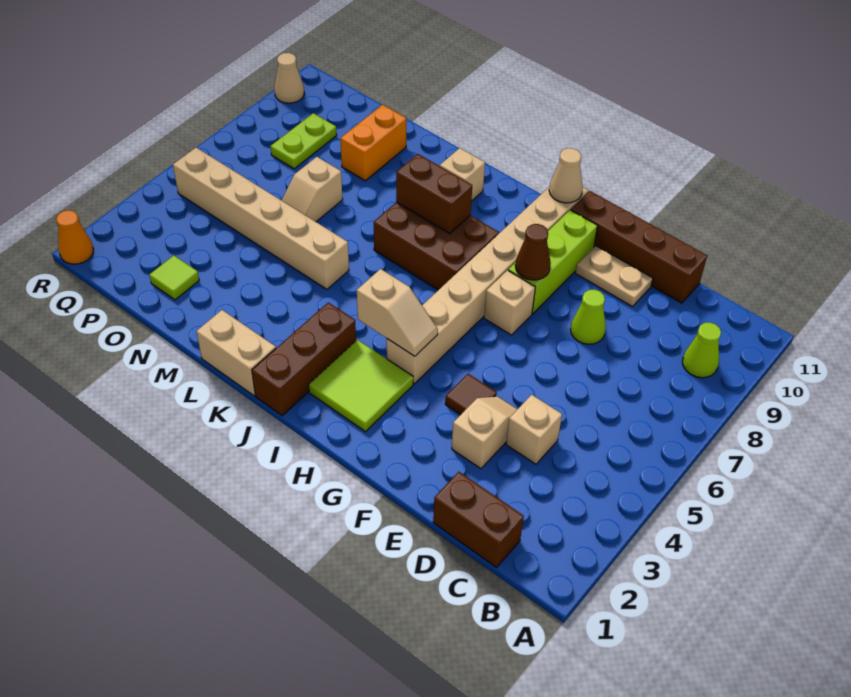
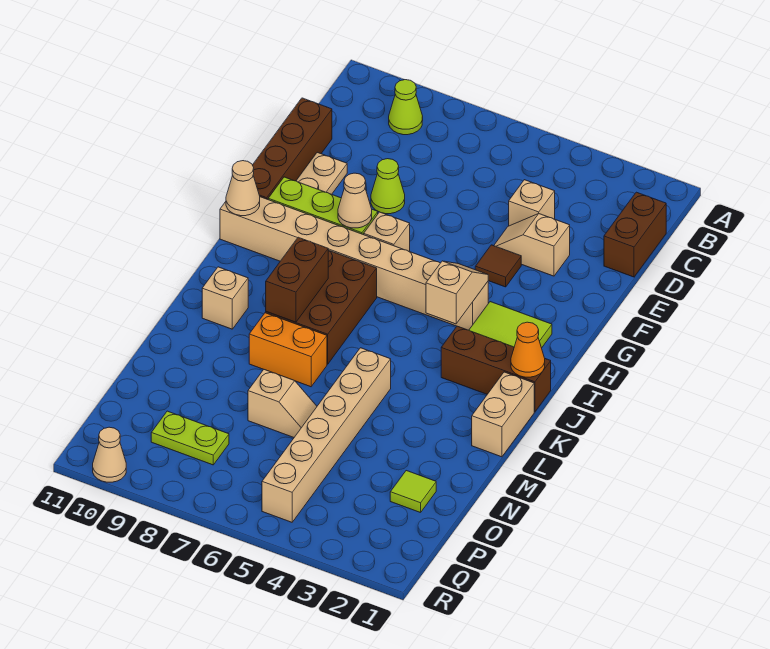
brown 1x1 cone [515,224,551,280] -> tan 1x1 cone [338,173,372,228]
orange 1x2 brick [340,105,406,181] -> orange 1x2 brick moved to [249,313,327,387]
orange 1x1 cone [56,210,94,264] -> orange 1x1 cone moved to [511,322,545,377]

